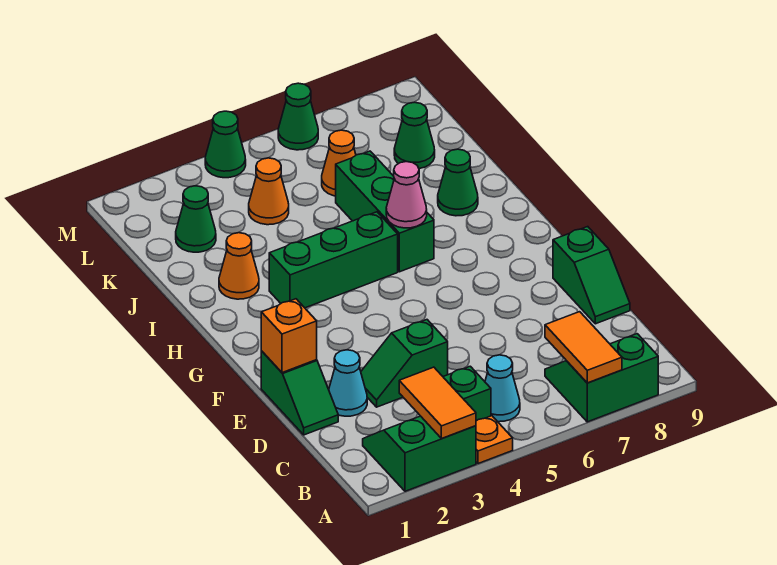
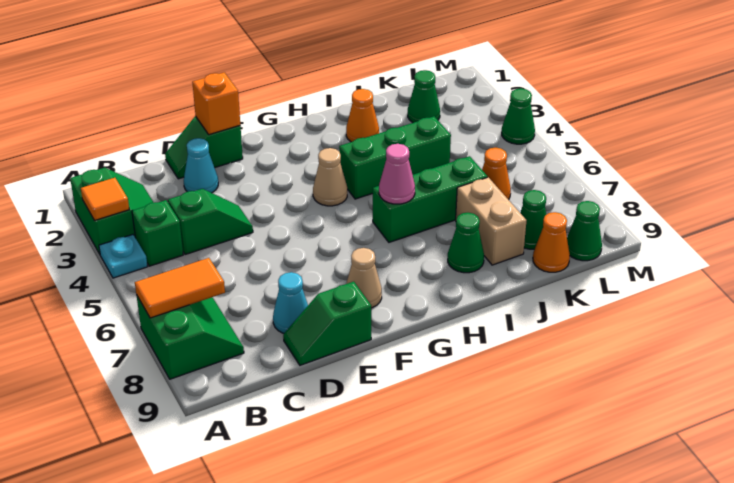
orange 1x2 tile [399,367,476,439] -> orange 1x1 tile [81,178,129,221]
orange 1x1 plate [476,416,513,464] -> cyan 1x1 plate [99,234,147,278]
cyan 1x1 cone [485,355,520,422] -> cyan 1x1 cone moved to [273,272,308,333]
green 1x2 slope [361,320,448,407] -> green 1x2 slope turned to [168,189,253,255]
none -> tan 1x1 cone [346,248,382,308]
none -> tan 1x1 cone [313,148,347,206]
green 1x3 brick [269,212,398,308] -> green 1x3 brick turned to [339,116,451,199]
none -> tan 1x2 brick [456,177,527,265]
orange 1x1 cone [249,158,289,225] -> orange 1x1 cone moved to [533,212,570,272]
green 1x1 cone [278,83,318,150] -> green 1x1 cone moved to [567,201,602,261]

